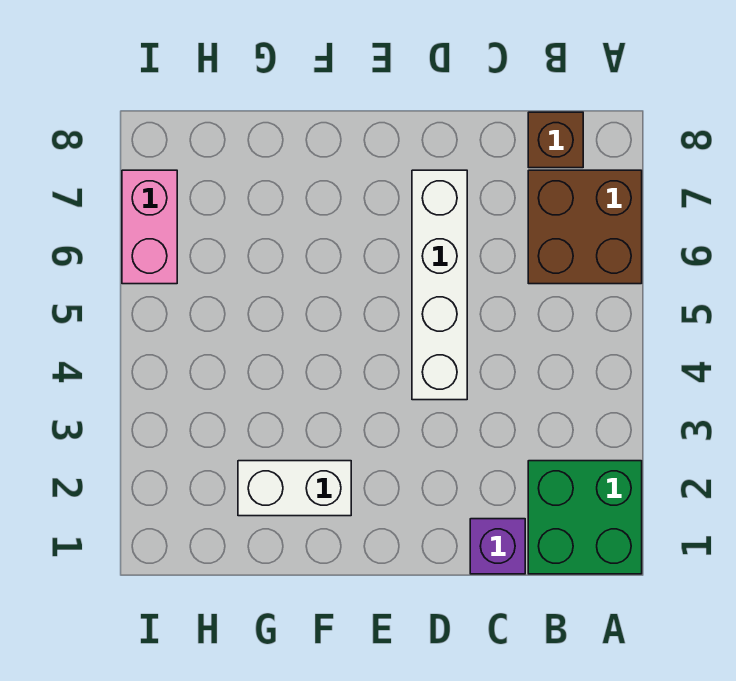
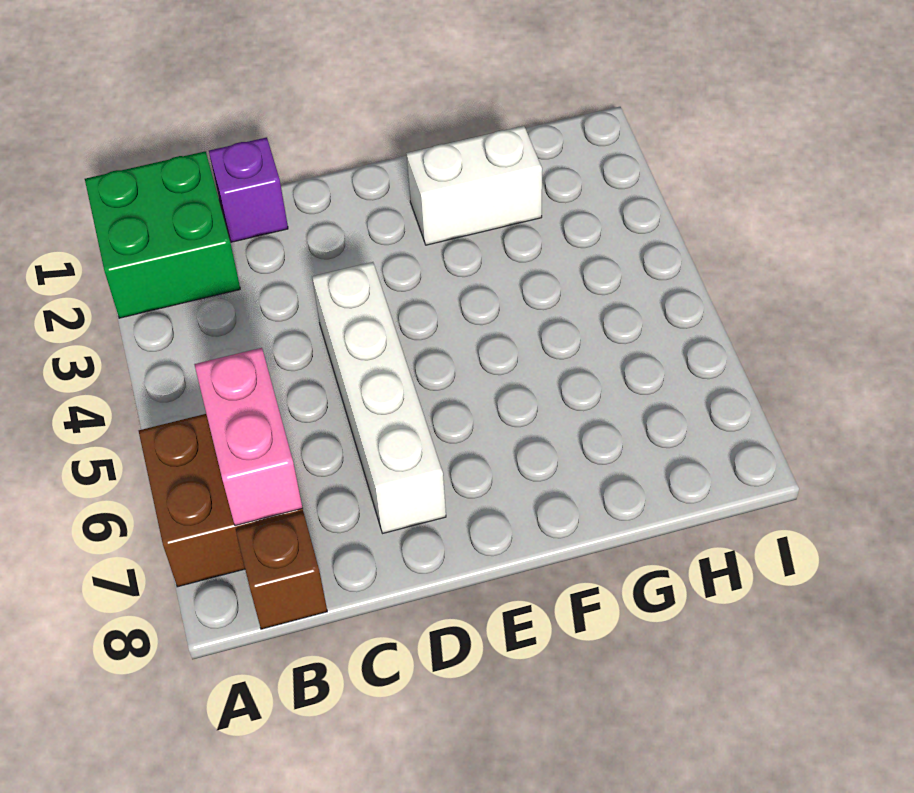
pink 1x2 brick [122,170,177,284] -> pink 1x2 brick moved to [194,348,302,526]

